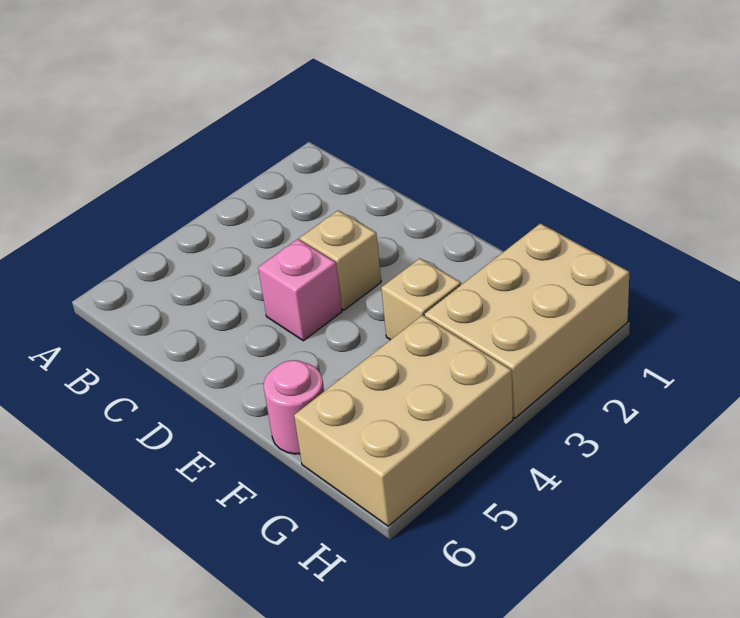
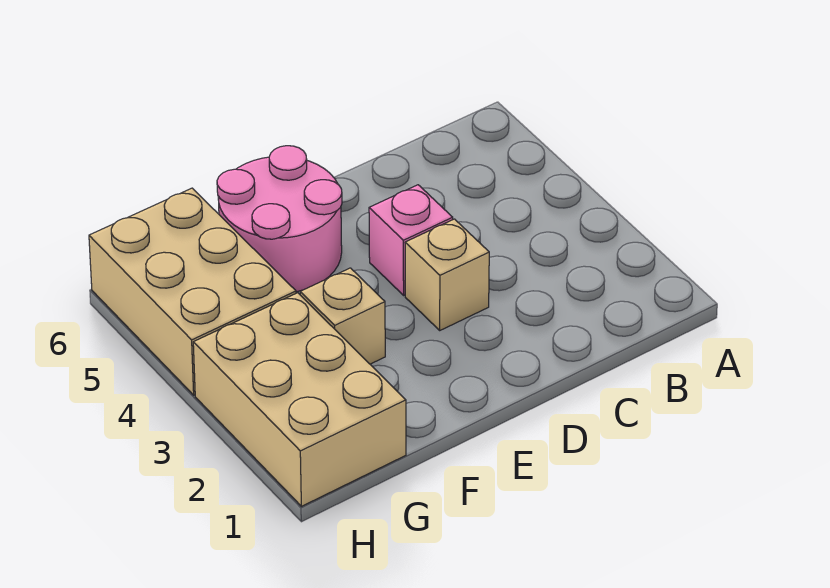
pink 1x1 round brick [264,360,324,454] -> pink 2x2 round brick [217,146,342,292]

